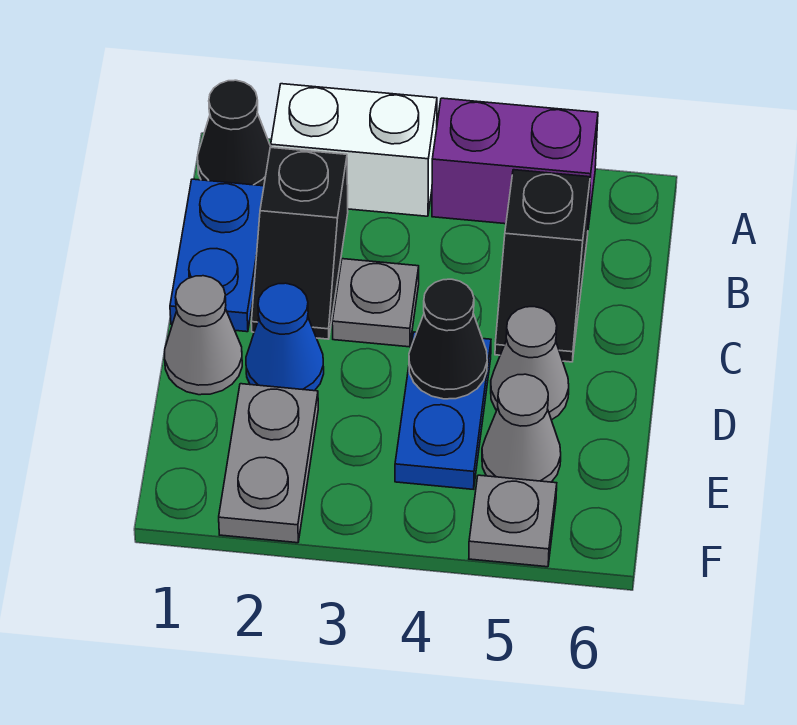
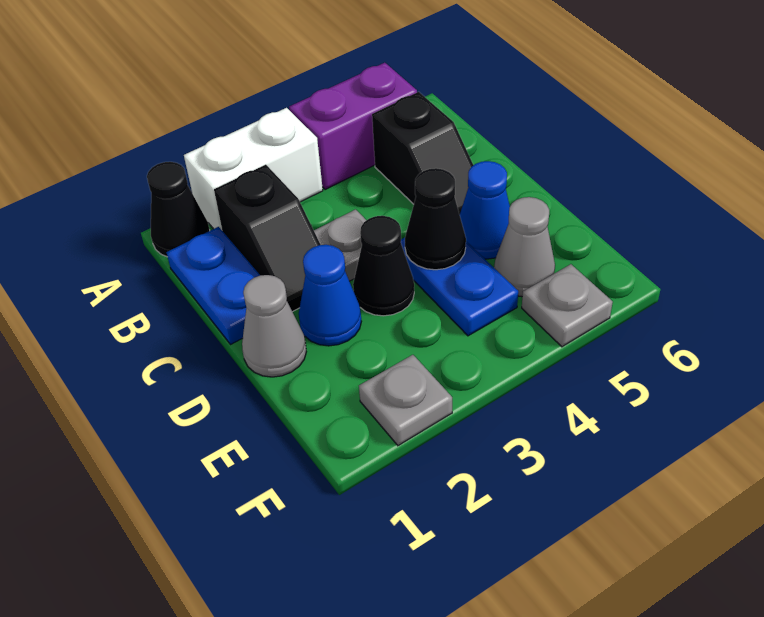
none -> black 1x1 cone [353,216,414,316]
grey 1x1 cone [491,307,569,420] -> blue 1x1 cone [460,161,510,259]
grey 1x2 plate [219,384,318,543] -> grey 1x1 plate [359,355,452,446]

